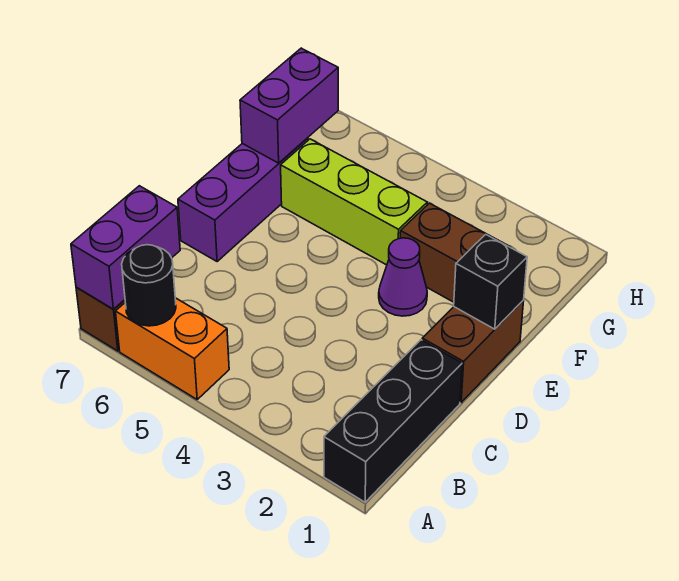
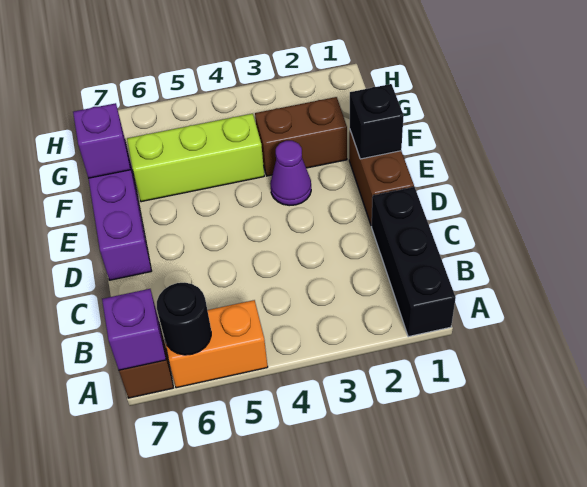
purple 1x2 brick [71,186,180,309] -> purple 1x1 brick [102,289,166,370]
purple 1x2 brick [240,48,338,163] -> purple 1x1 brick [73,103,130,178]

